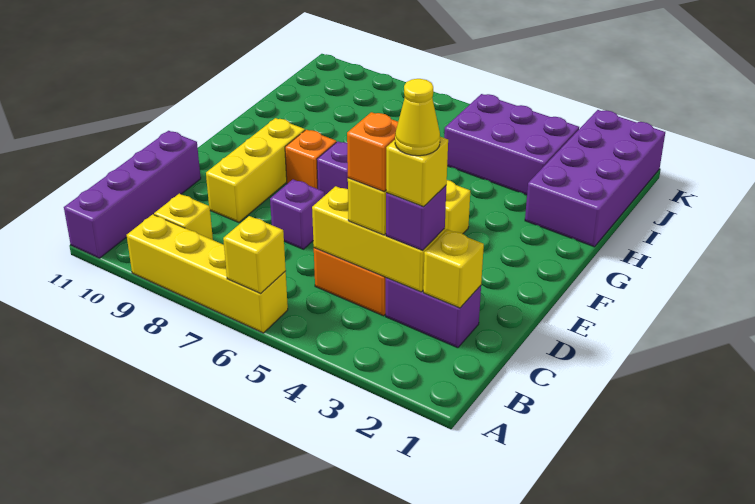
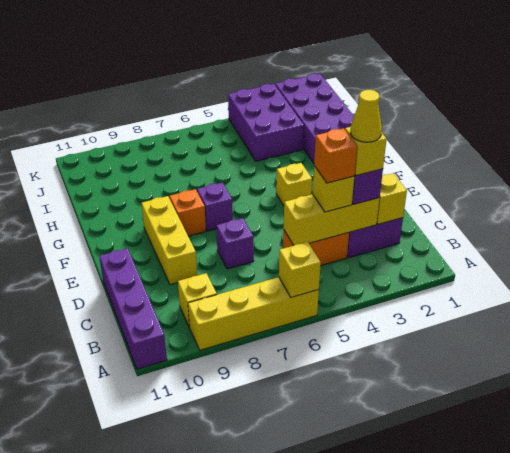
purple 2x3 brick [444,94,579,195] -> purple 2x3 brick turned to [228,84,304,161]

